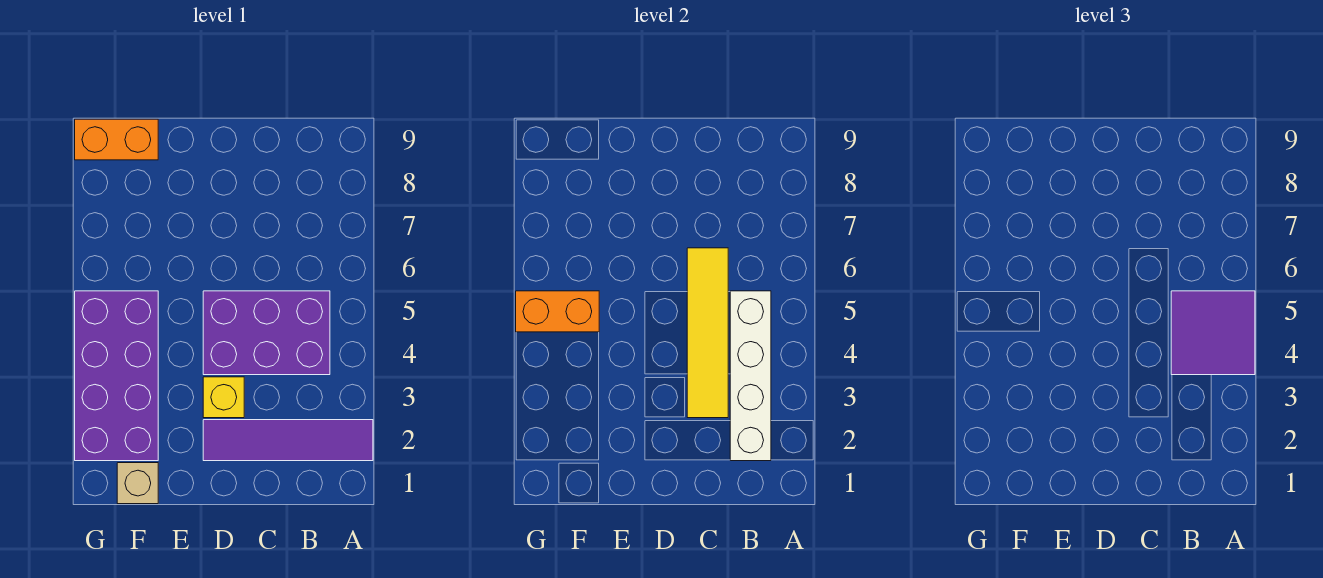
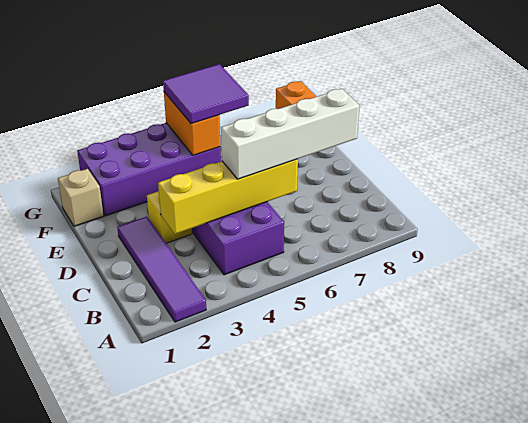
purple 2x2 tile [1171,291,1255,375] -> purple 2x2 tile moved to [163,64,249,124]
white 1x4 brick [730,291,771,461] -> white 1x4 brick moved to [221,89,359,179]
yellow 1x4 tile [687,248,728,418] -> yellow 1x4 brick [158,159,298,234]

